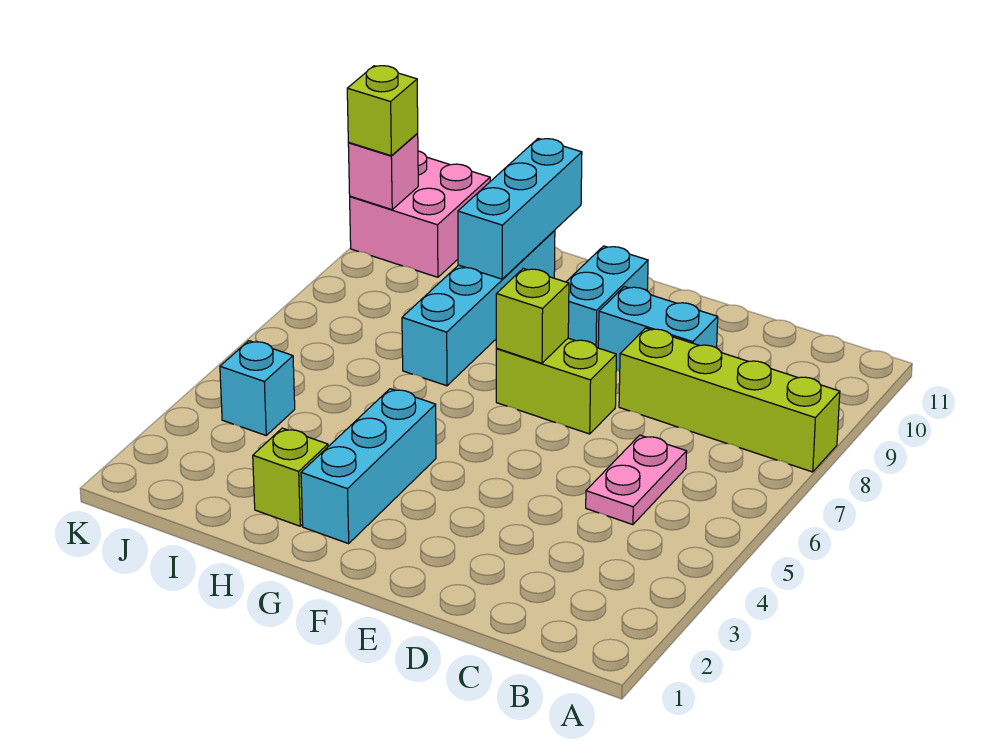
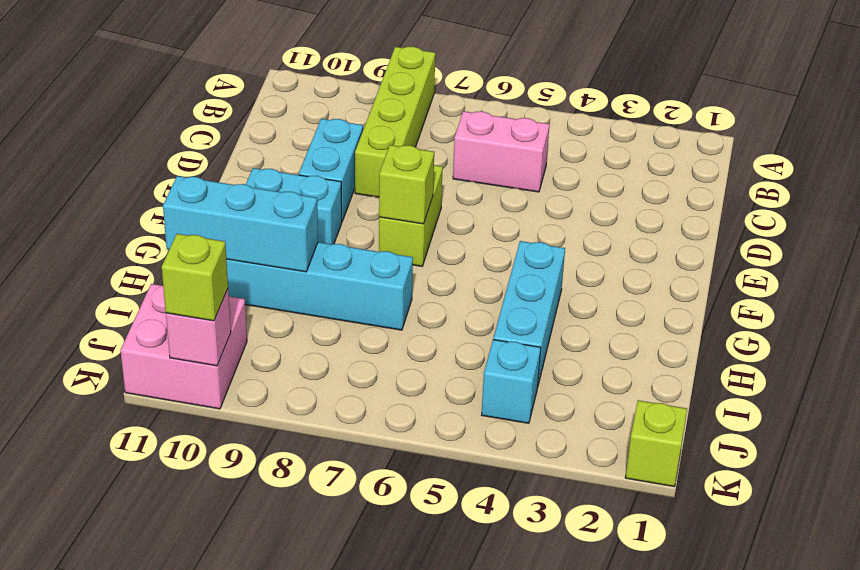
pink 1x2 plate [586,435,687,525] -> pink 1x2 brick [453,111,549,192]
cyan 1x3 brick [301,389,436,544] -> cyan 1x3 brick turned to [493,241,565,388]
lime 1x1 brick [253,428,328,526] -> lime 1x1 brick moved to [625,400,687,487]

